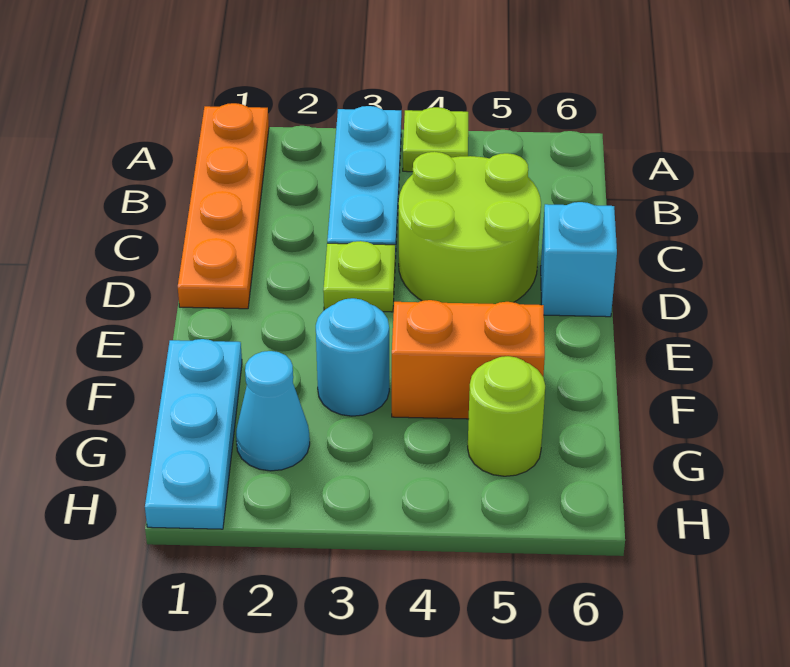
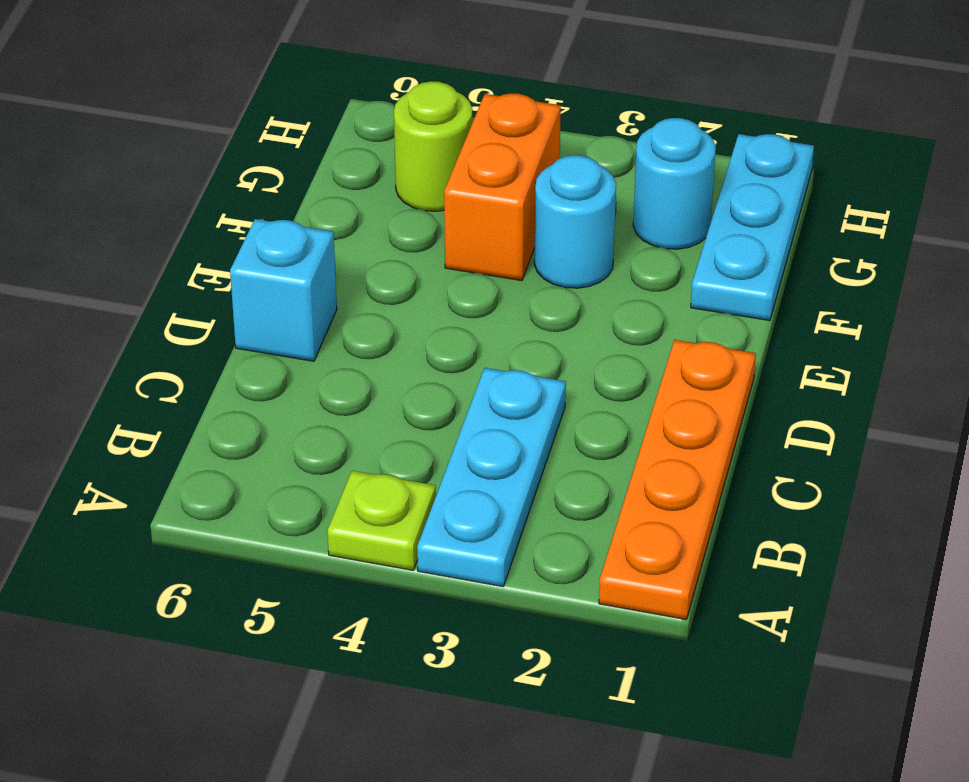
lime 2x2 round brick [399,152,541,304] -> none
lime 1x1 plate [323,241,395,312] -> none
orange 1x2 brick [392,300,545,419] -> orange 1x2 brick turned to [444,93,561,281]
cyan 1x1 cone [236,351,310,471] -> cyan 1x1 round brick [633,118,716,249]

